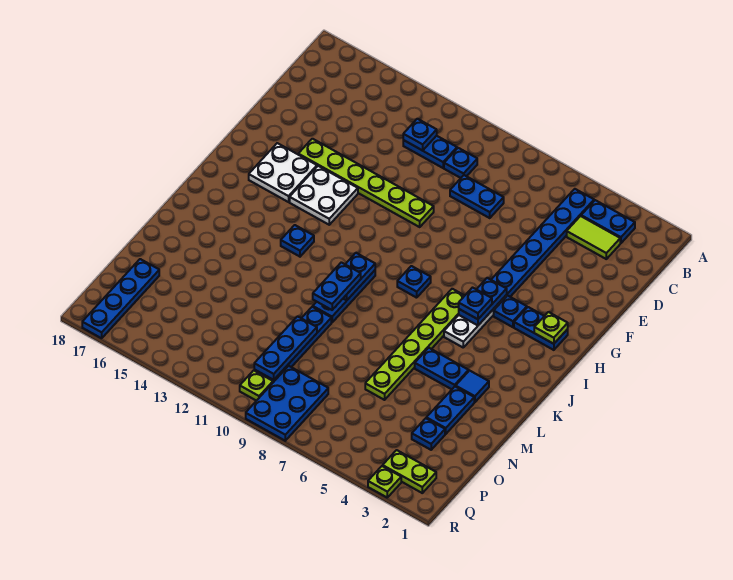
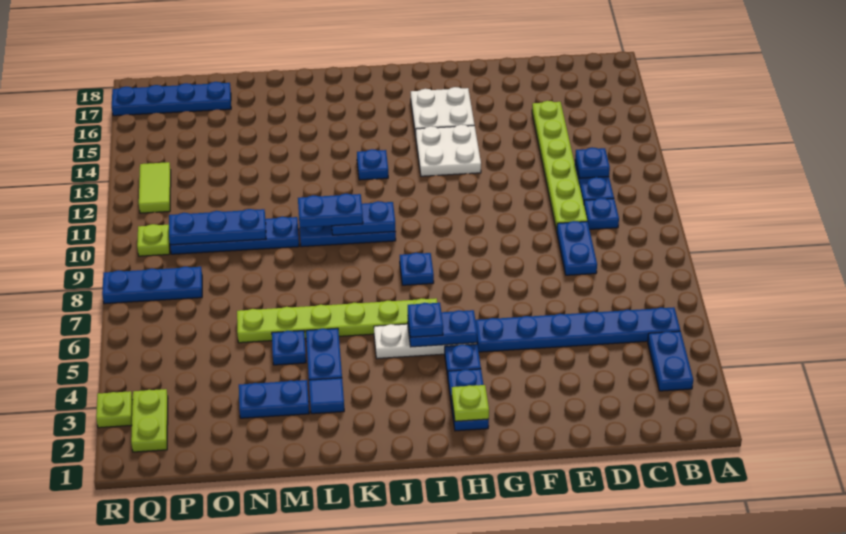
lime 1x2 tile [567,216,620,259] -> lime 1x2 tile moved to [139,162,171,213]
lime 1x6 plate [298,139,434,227] -> lime 1x6 plate moved to [532,101,587,231]
blue 1x1 plate [412,418,445,450] -> blue 1x1 plate moved to [272,331,306,365]
blue 2x3 plate [246,366,328,441] -> blue 1x3 plate [102,267,202,304]

